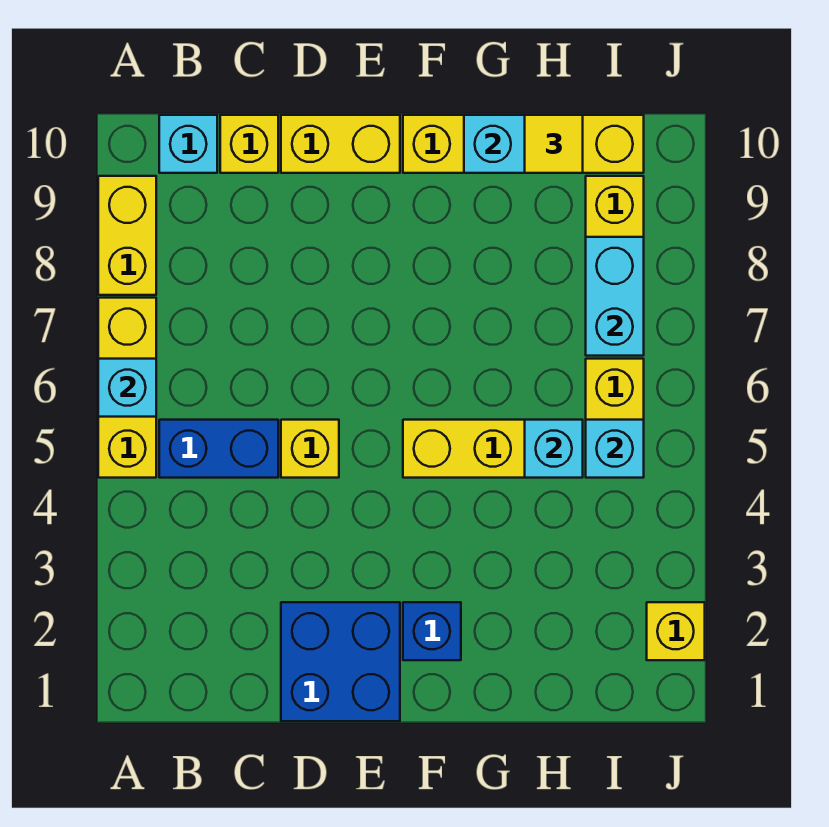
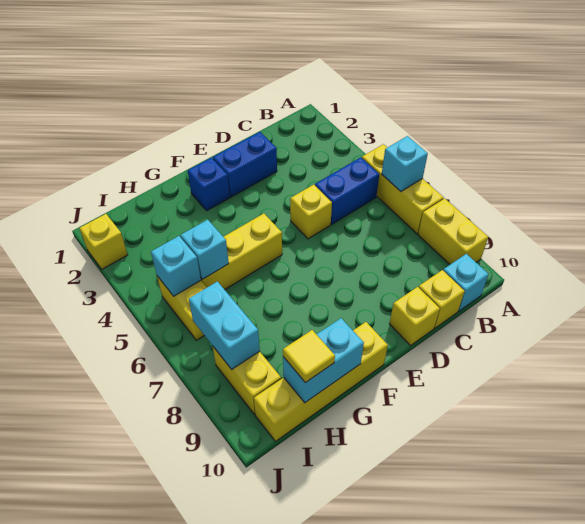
blue 2x2 brick [281,602,400,721] -> blue 1x2 brick [213,132,277,197]
yellow 1x2 brick [281,115,400,173] -> yellow 1x1 brick [389,287,440,346]

